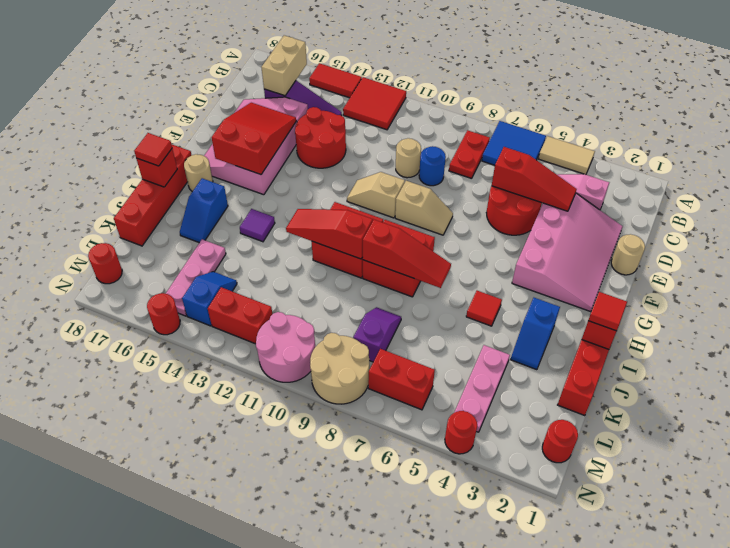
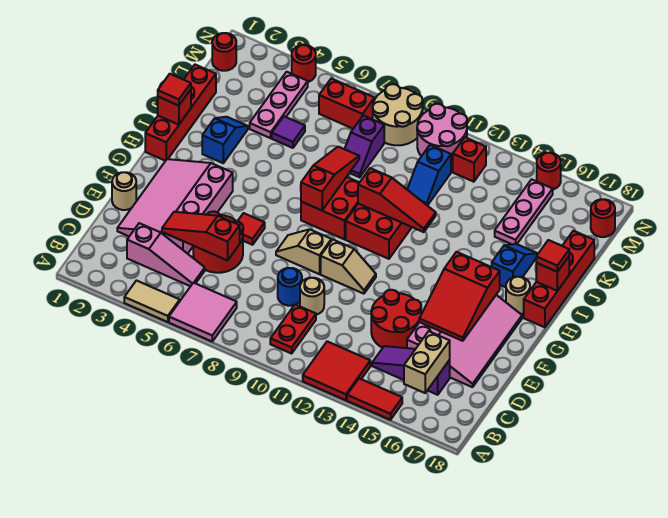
blue 2x2 tile [482,121,546,165] -> pink 2x2 tile [169,283,237,341]
red 1x2 plate [449,130,490,179] -> red 1x2 plate moved to [270,305,316,354]
red 1x1 tile [466,291,502,326] -> red 1x1 tile moved to [237,213,265,245]
red 1x3 slope [362,220,451,288] -> red 1x3 slope turned to [301,147,359,210]
purple 1x1 tile [240,209,275,242] -> purple 1x1 tile moved to [272,116,305,148]
blue 1x2 slope [182,272,237,326] -> blue 1x2 slope moved to [407,145,451,206]
red 1x2 brick [208,287,272,344] -> red 1x1 brick [453,137,486,182]

